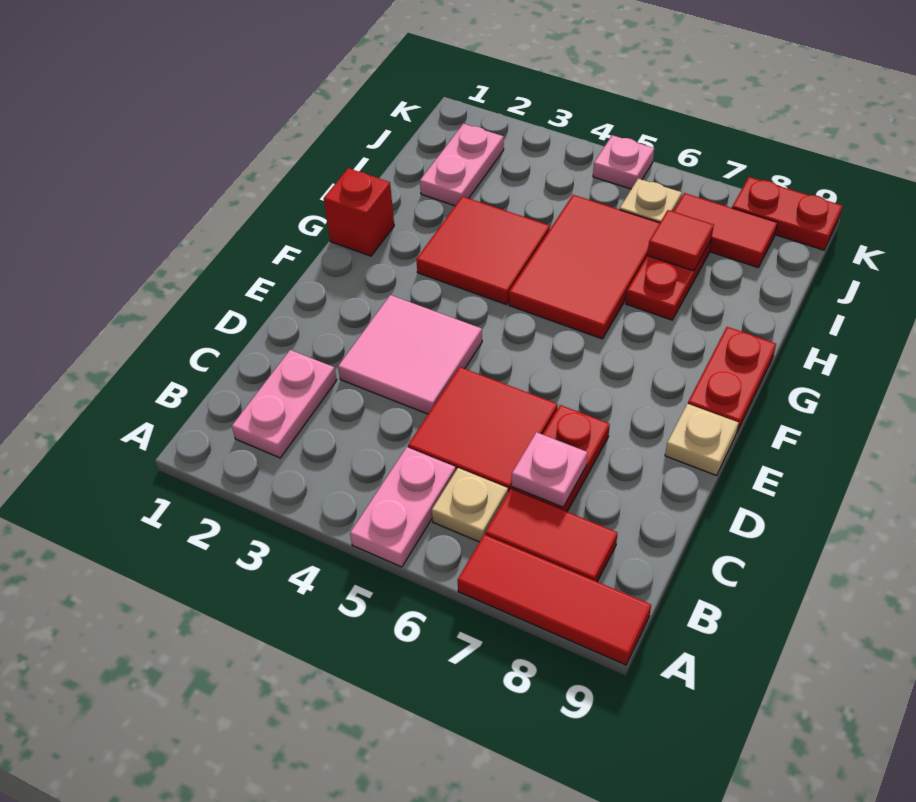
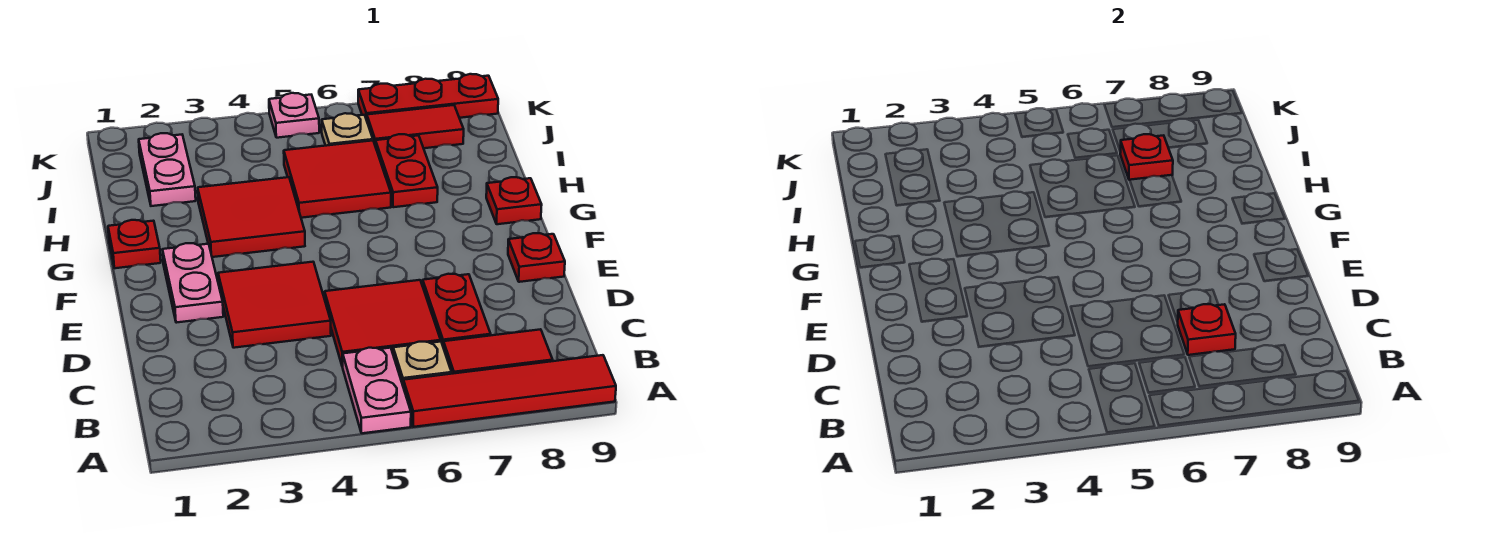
red 1x3 tile [458,535,651,665] -> red 1x4 tile [403,355,616,427]
pink 1x2 plate [232,350,337,458] -> pink 1x2 plate moved to [162,243,223,323]
pink 1x1 plate [512,432,588,507] -> red 1x1 plate [1177,304,1236,355]
pink 2x2 tile [338,295,482,414] -> red 2x2 tile [218,262,331,348]
tan 1x1 plate [665,404,738,475] -> red 1x1 plate [508,233,565,282]
red 1x2 plate [688,327,776,433] -> red 1x1 plate [486,177,542,224]
red 1x1 brick [324,168,394,256] -> red 1x1 plate [108,220,161,268]
red 2x3 tile [509,195,660,339] -> red 2x2 tile [284,141,391,218]
red 1x1 tile [647,210,714,271] -> red 1x1 plate [1120,134,1173,180]
red 1x2 plate [732,177,842,250] -> red 1x3 plate [358,74,498,120]

